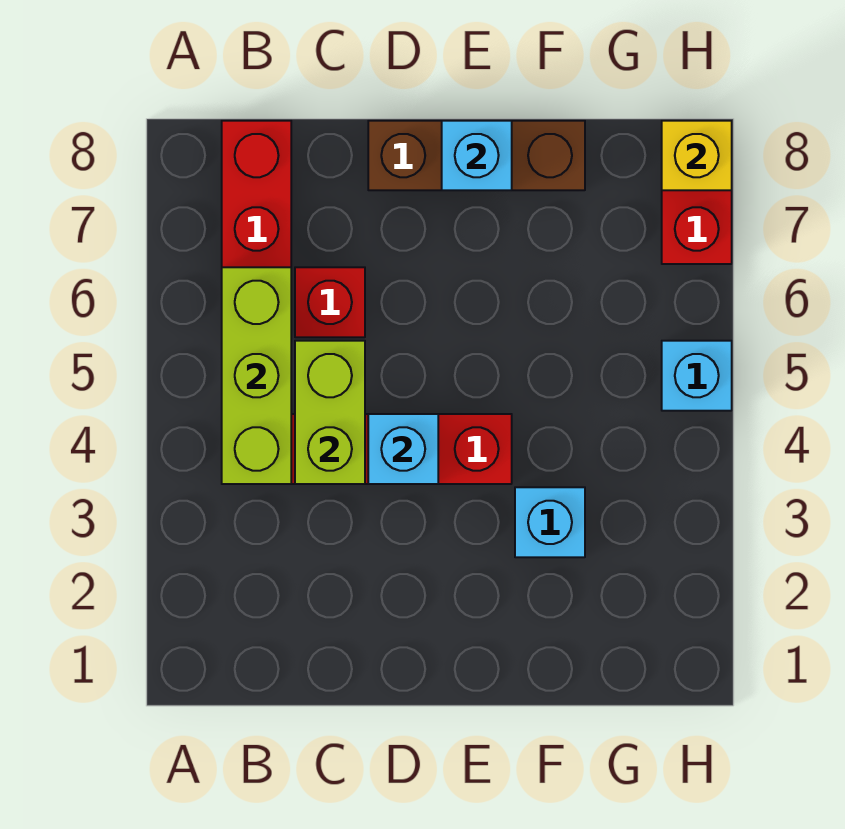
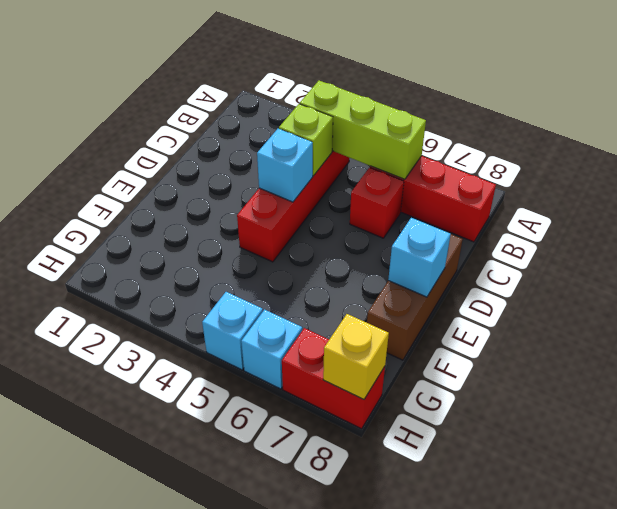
lime 1x2 brick [295,341,365,484] -> lime 1x1 brick [279,104,333,176]
cyan 1x1 brick [515,487,585,557] -> cyan 1x1 brick moved to [241,310,302,389]

